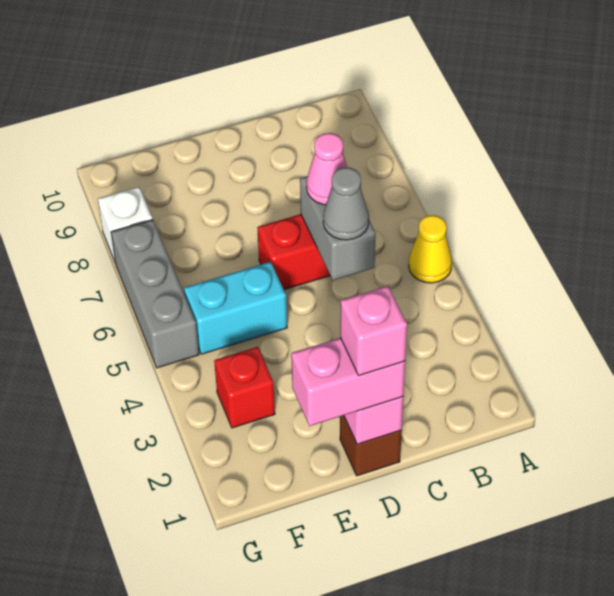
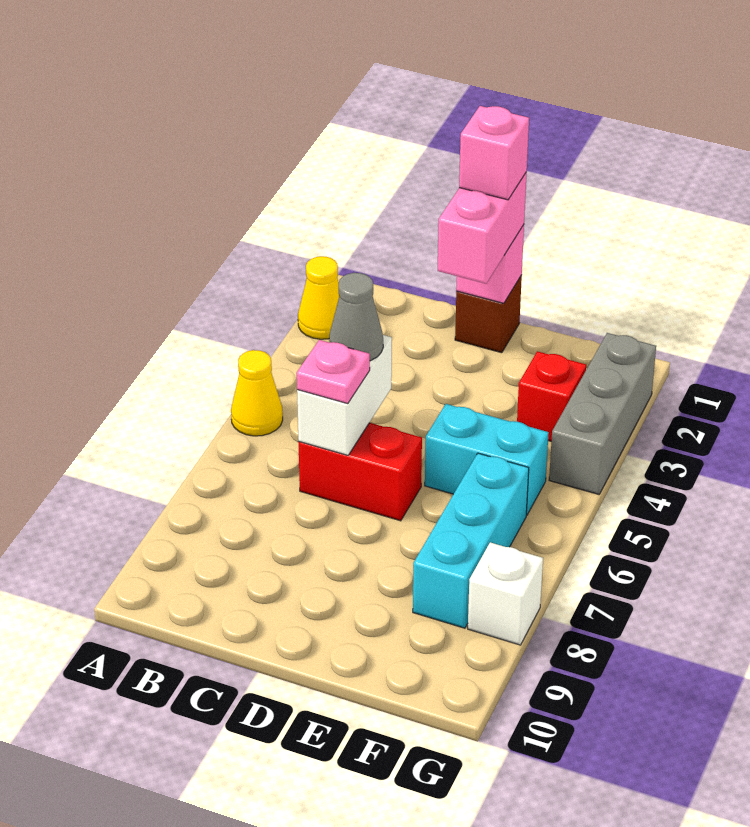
none -> yellow 1x1 cone [298,256,339,339]
grey 1x2 brick [300,176,376,280] -> white 1x2 brick [297,335,392,455]
pink 1x1 cone [306,133,347,205] -> pink 1x1 plate [297,340,370,404]
pink 1x2 brick [291,338,405,426] -> pink 1x2 brick turned to [438,172,527,284]
none -> cyan 1x3 brick [413,453,529,628]
grey 1x3 brick [111,220,199,368] -> grey 1x3 brick moved to [549,333,656,494]

